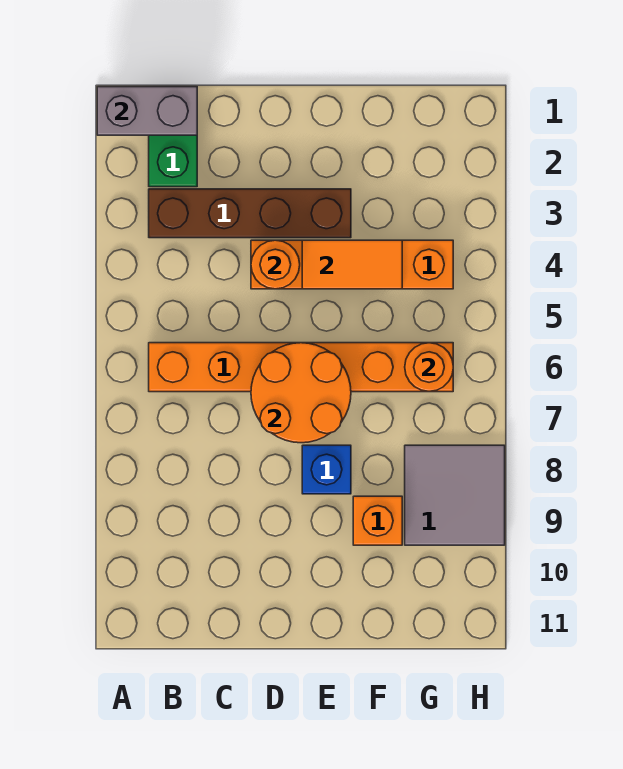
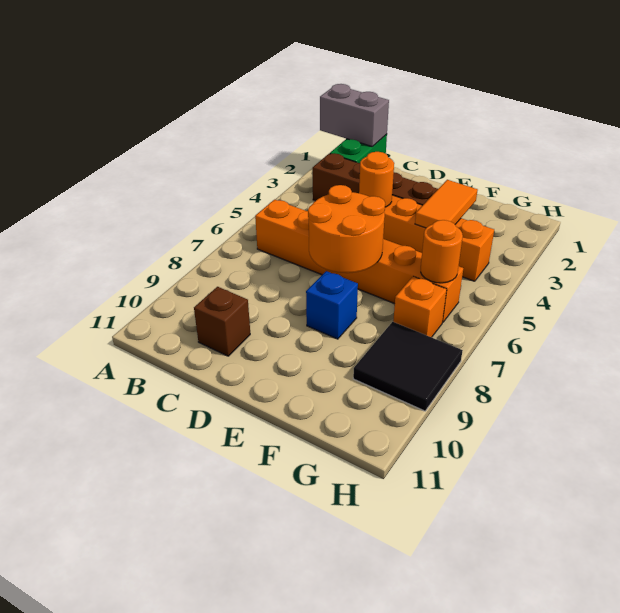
none -> brown 1x1 brick [194,287,250,356]
orange 1x2 tile [302,240,402,289] -> orange 1x2 tile turned to [415,180,478,228]
orange 1x1 brick [353,496,402,545] -> orange 1x1 brick moved to [393,276,447,337]
grey 2x2 tile [405,445,505,545] -> black 2x2 tile [353,322,463,411]

